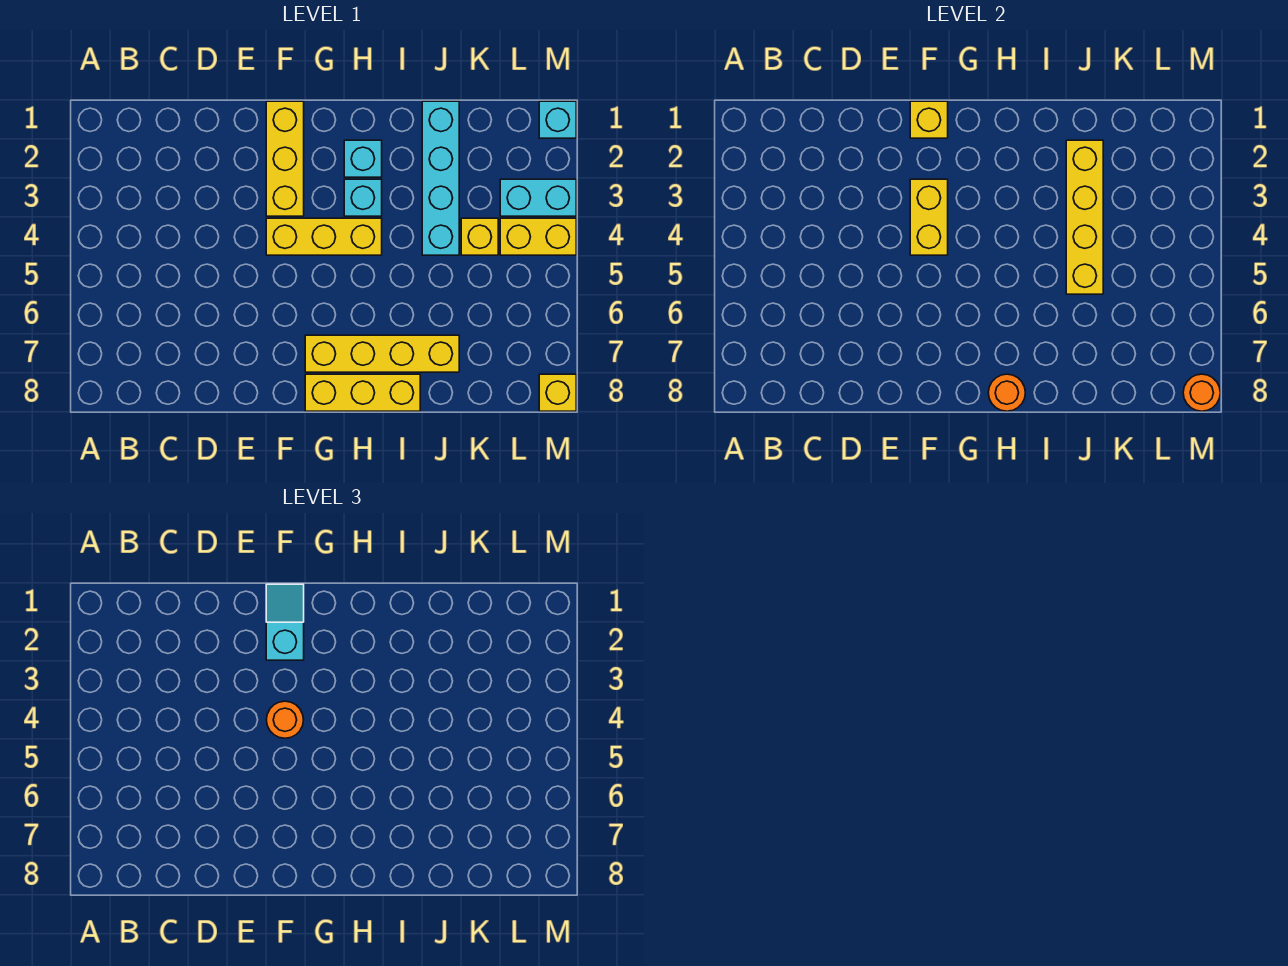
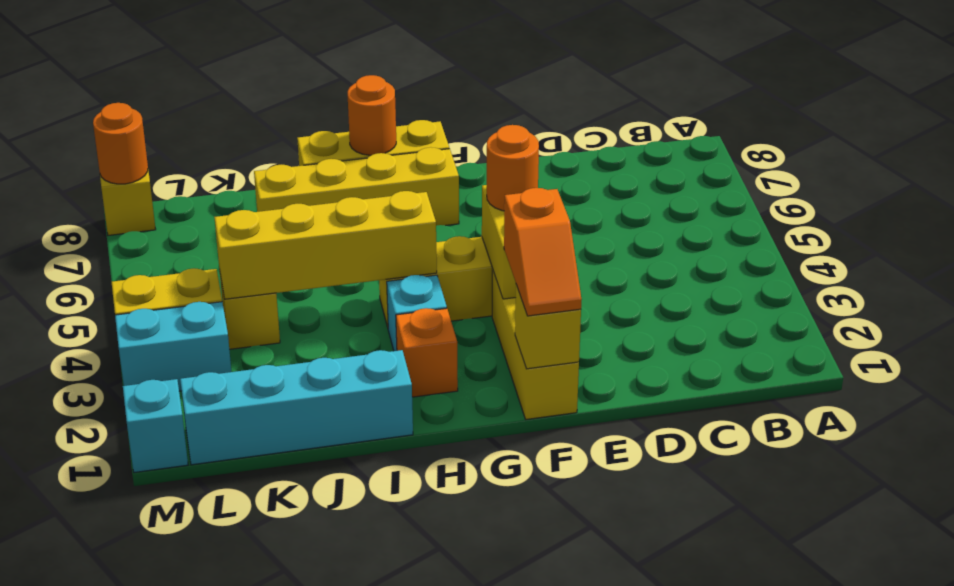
cyan 1x2 slope [266,584,304,660] -> orange 1x2 slope [504,188,582,316]
cyan 1x1 brick [344,140,382,177] -> orange 1x1 brick [396,308,458,397]
cyan 1x4 brick [422,101,459,255] -> cyan 1x4 brick turned to [180,350,413,465]
yellow 1x4 brick [1066,140,1103,294] -> yellow 1x4 brick turned to [214,191,437,299]

